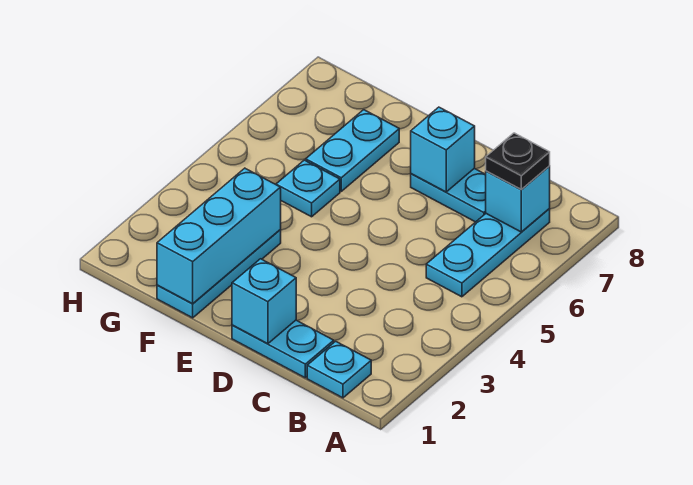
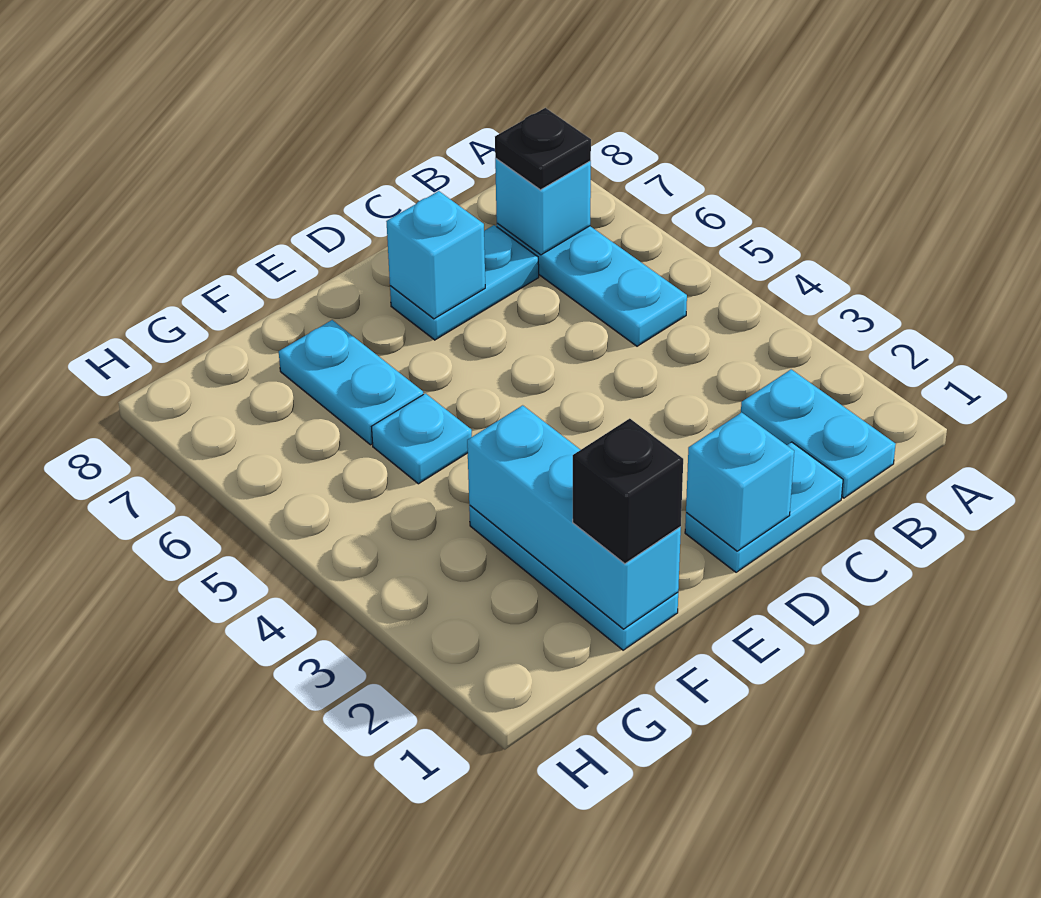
cyan 1x1 plate [307,341,371,398] -> cyan 1x2 plate [741,369,896,498]
none -> black 1x1 brick [573,419,683,564]

